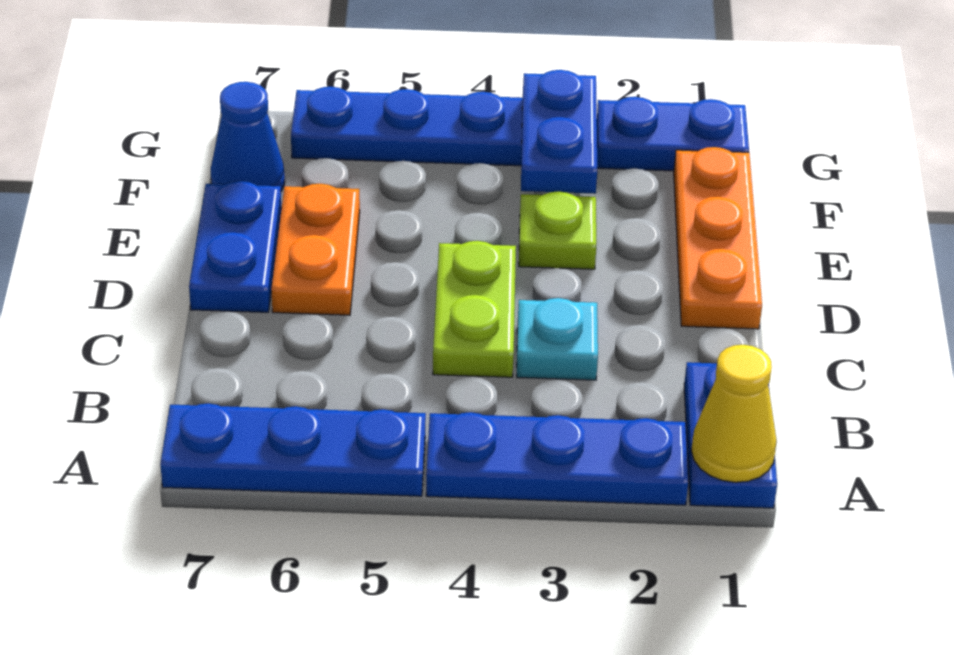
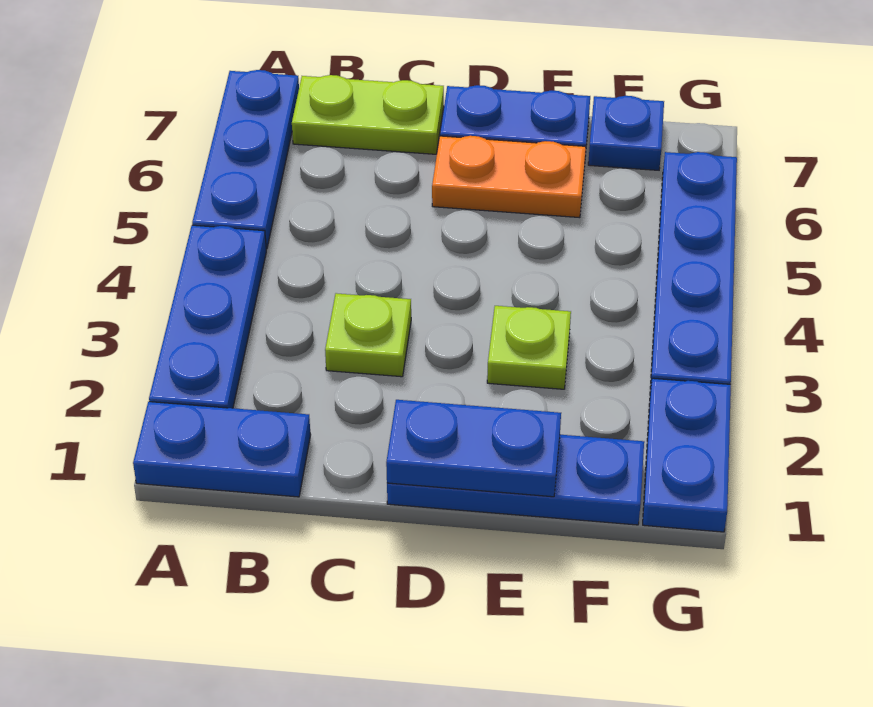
yellow 1x1 cone [691,345,777,482] -> none
cyan 1x1 plate [517,298,598,380] -> lime 1x1 plate [325,293,411,377]
lime 1x2 plate [433,241,516,377] -> lime 1x2 plate moved to [292,75,444,154]
orange 1x3 plate [674,147,762,329] -> blue 1x3 plate [387,435,644,525]
blue 1x2 plate [521,70,597,194] -> blue 1x2 plate moved to [386,400,561,497]
blue 1x1 cone [211,82,285,191] -> blue 1x1 plate [588,96,664,170]

